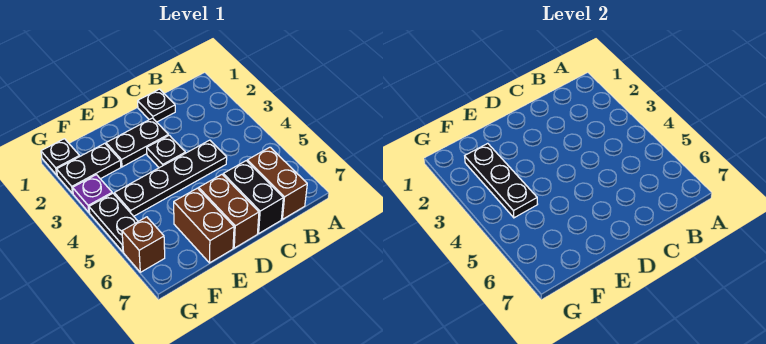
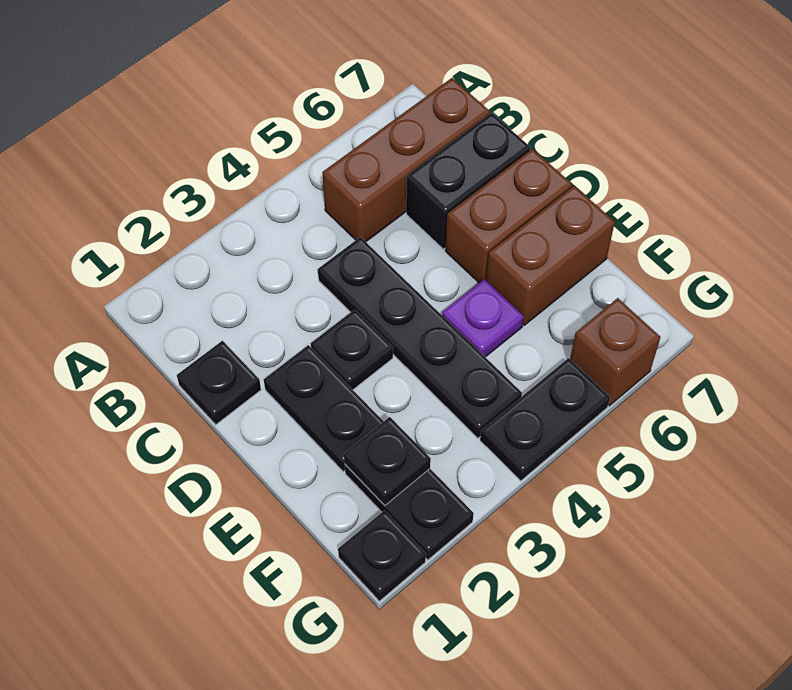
brown 1x2 brick [247,147,307,219] -> brown 1x3 brick [322,78,490,242]
black 1x3 plate [465,143,538,218] -> black 1x1 plate [344,417,431,505]
purple 1x1 plate [73,175,112,213] -> purple 1x1 plate moved to [442,279,524,357]

